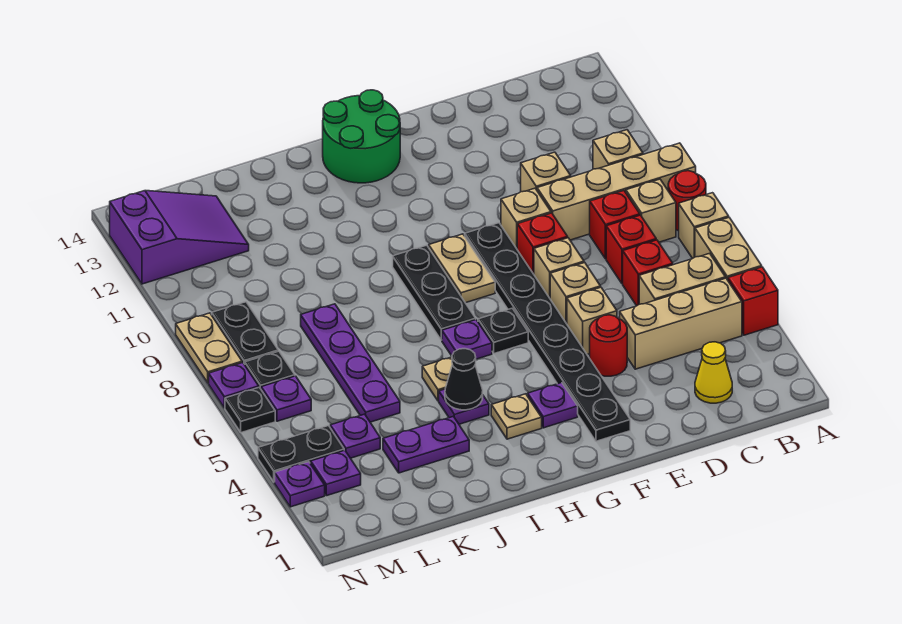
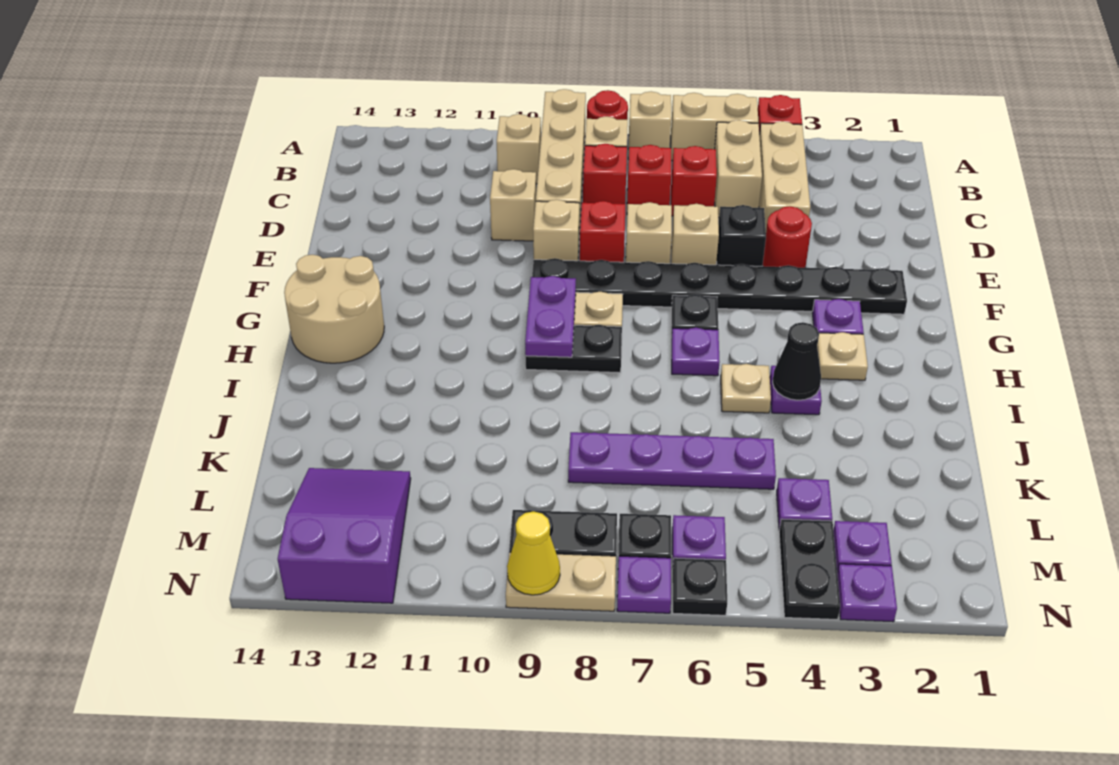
yellow 1x1 cone [695,342,732,403] -> yellow 1x1 cone moved to [507,511,560,595]
tan 1x1 brick [567,287,617,354] -> black 1x1 brick [717,205,766,266]
green 2x2 round brick [323,90,400,183] -> tan 2x2 round brick [284,255,384,363]
black 1x3 plate [393,245,476,340] -> black 1x2 plate [525,325,622,373]
purple 1x2 plate [383,416,469,473] -> purple 1x2 plate moved to [525,276,576,357]

